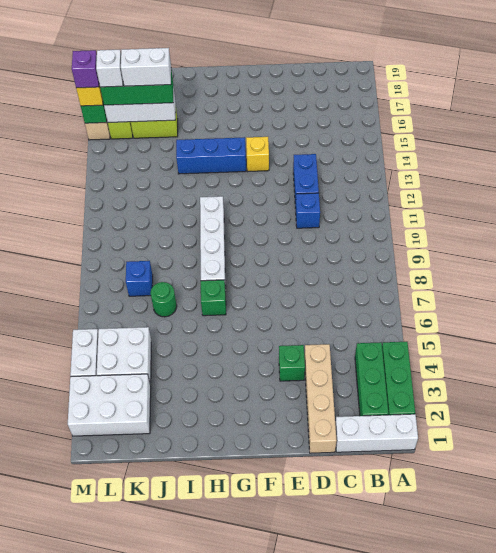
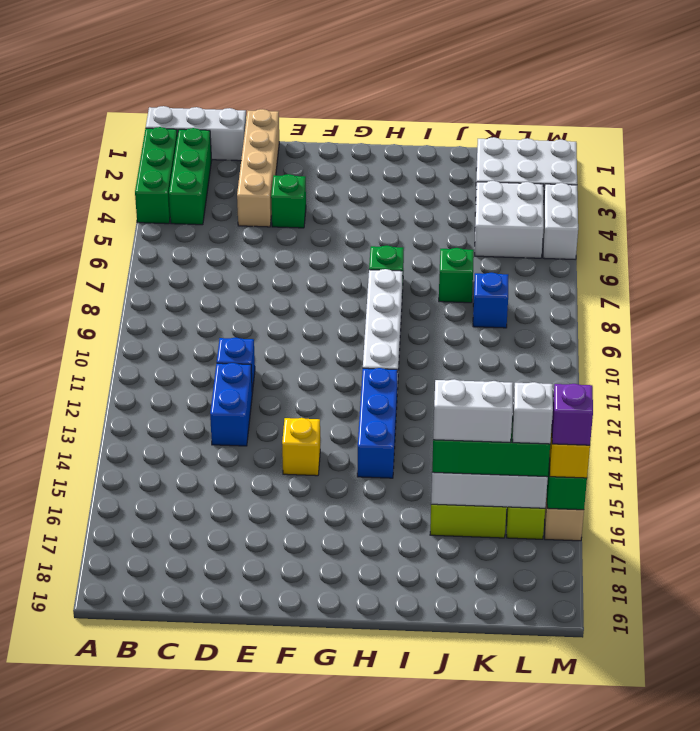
blue 1x3 brick [176,137,246,174] -> blue 1x3 brick turned to [357,368,398,478]
green 1x1 round brick [151,282,177,317] -> green 1x1 brick [439,248,474,303]

